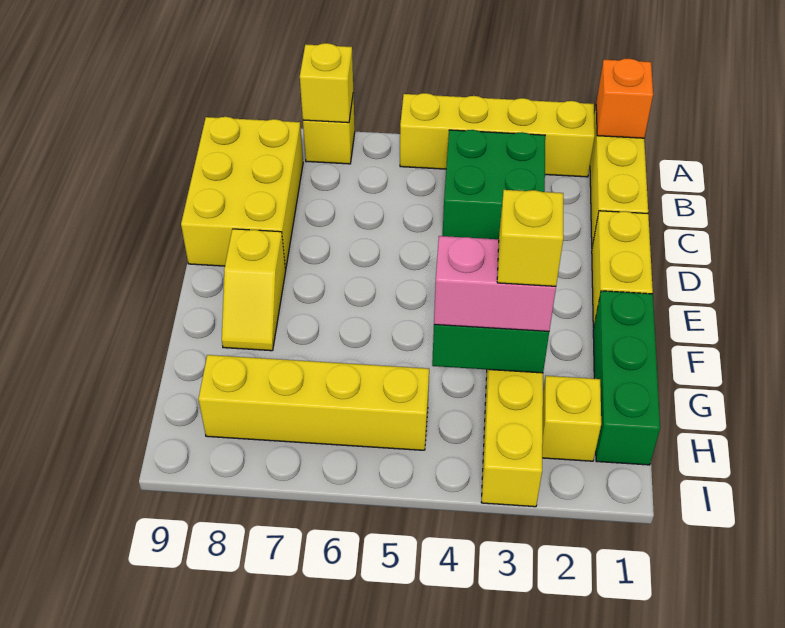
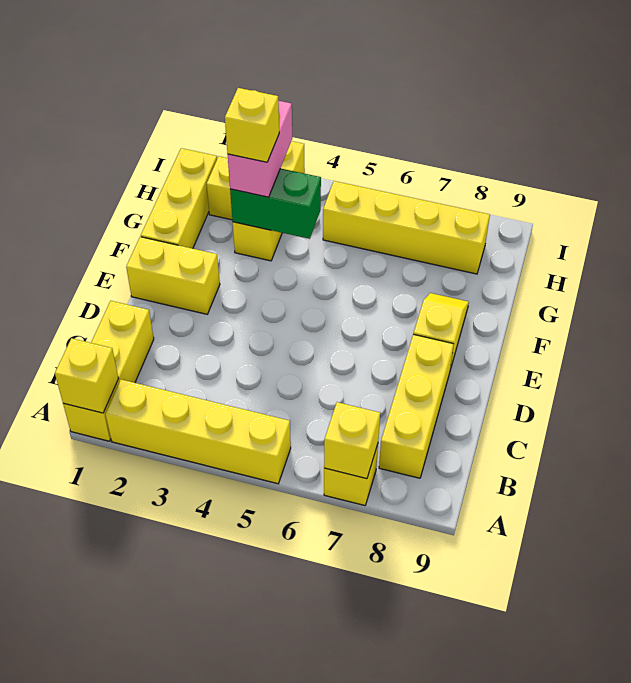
orange 1x1 brick [596,59,653,138] -> yellow 1x1 brick [55,338,119,413]
green 2x2 brick [443,130,545,239] -> none
yellow 2x3 brick [181,117,303,270] -> yellow 1x3 brick [379,334,454,478]
yellow 1x2 brick [592,211,653,328] -> yellow 1x2 brick turned to [126,237,220,314]
green 1x3 brick [593,291,660,465] -> yellow 1x3 brick [141,148,217,249]
pink 1x2 brick [434,236,556,331] -> pink 1x2 brick turned to [228,101,292,197]

